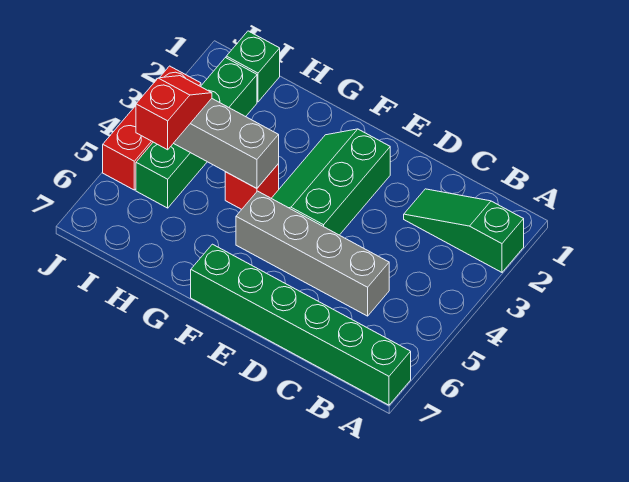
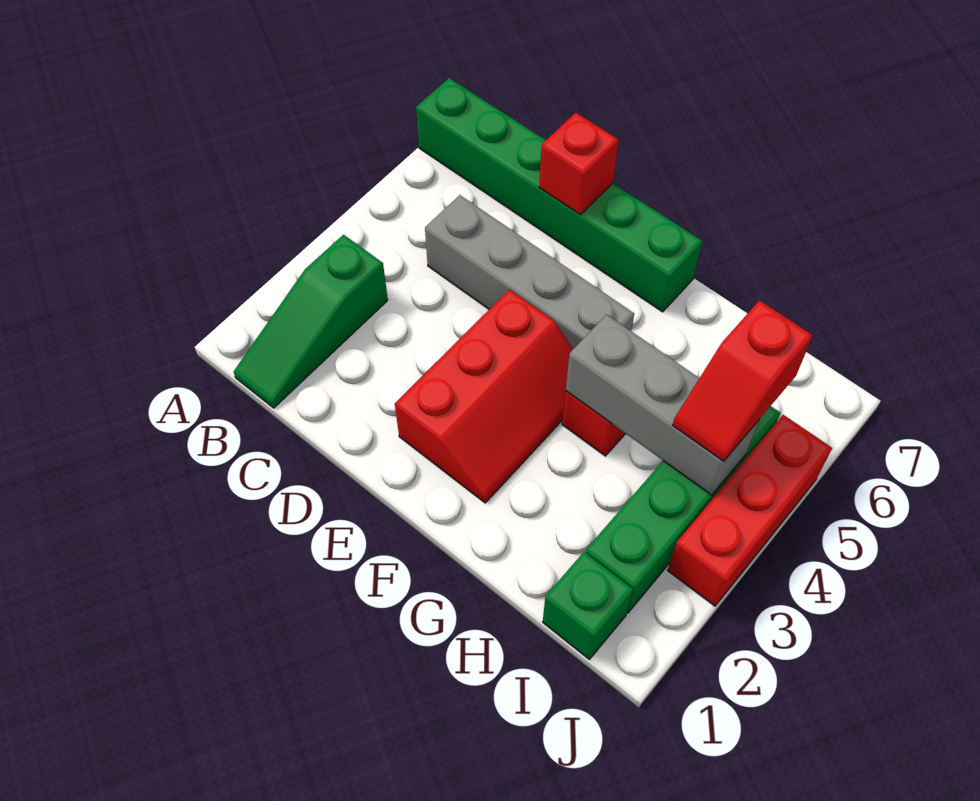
green 1x3 slope [404,189,524,272] -> green 1x3 slope turned to [234,235,388,408]
none -> red 1x1 brick [539,113,619,215]
green 2x3 slope [271,129,390,235] -> red 2x3 slope [395,290,573,503]

